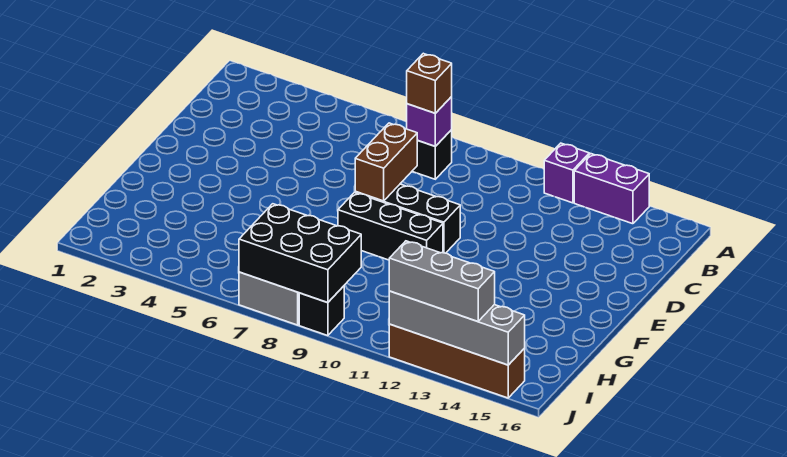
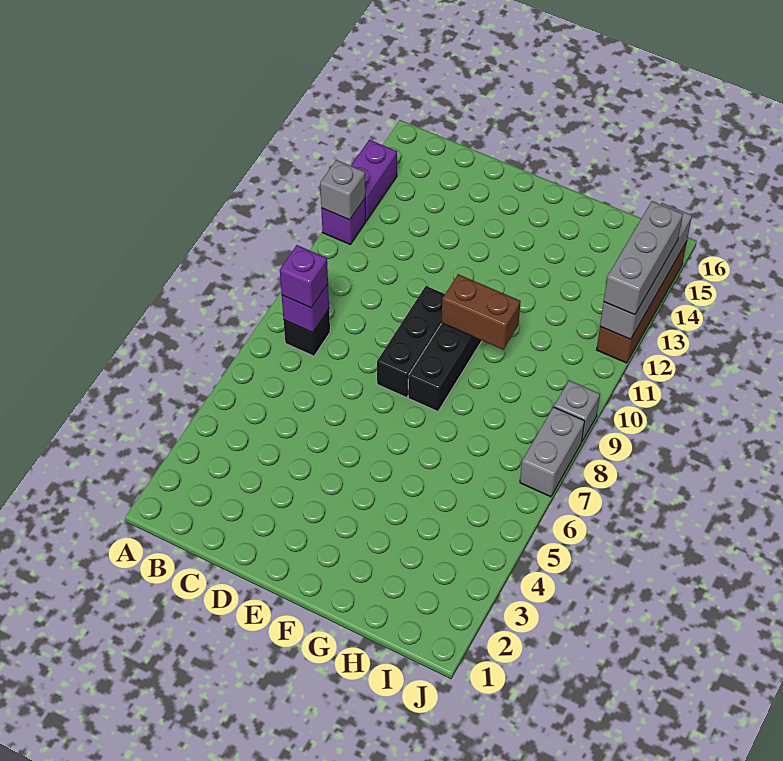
none -> grey 1x1 brick [320,160,365,220]
brown 1x1 brick [407,53,452,113] -> purple 1x1 brick [280,245,328,308]
brown 1x2 brick [355,123,418,201] -> brown 1x2 brick moved to [442,274,521,350]
black 2x3 brick [239,204,361,303] -> none
black 1x1 brick [299,286,344,336] -> grey 1x1 brick [554,380,600,441]

